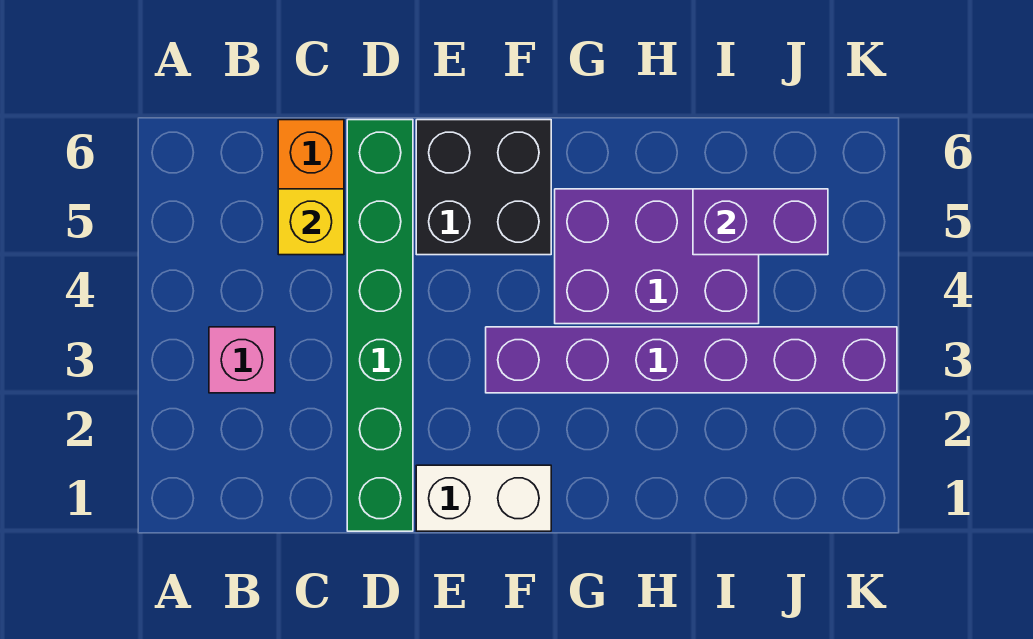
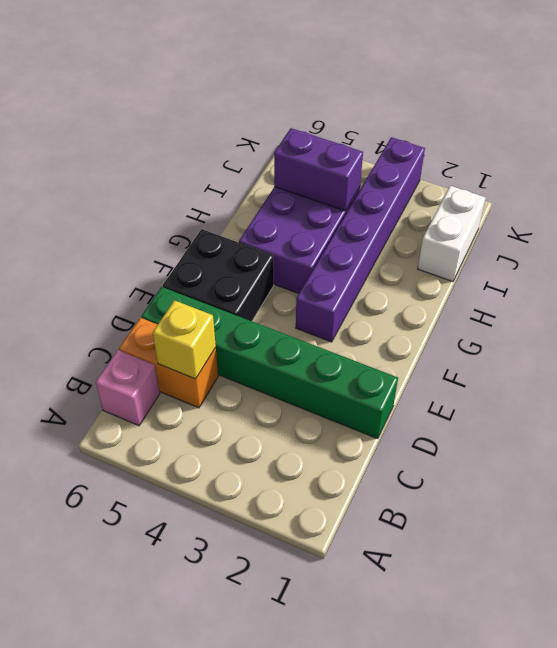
pink 1x1 brick [209,327,275,393] -> pink 1x1 brick moved to [96,350,160,426]
white 1x2 brick [416,465,551,531] -> white 1x2 brick moved to [418,186,486,282]
purple 1x2 brick [693,189,828,255] -> purple 1x2 brick turned to [274,128,363,211]

